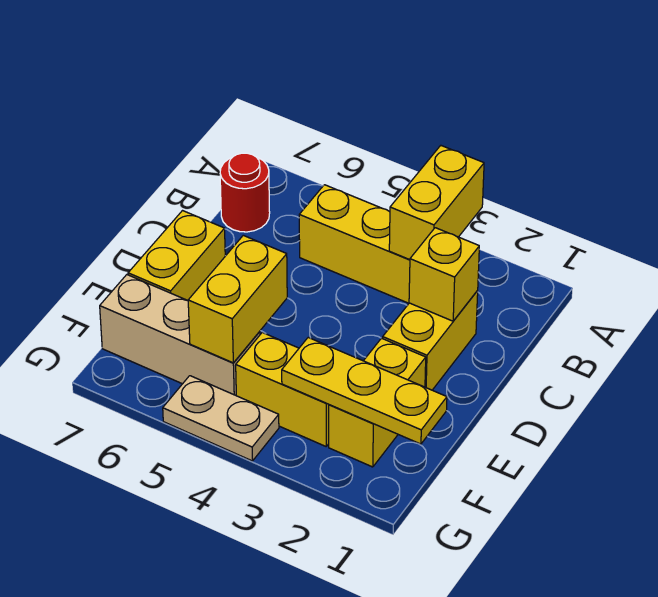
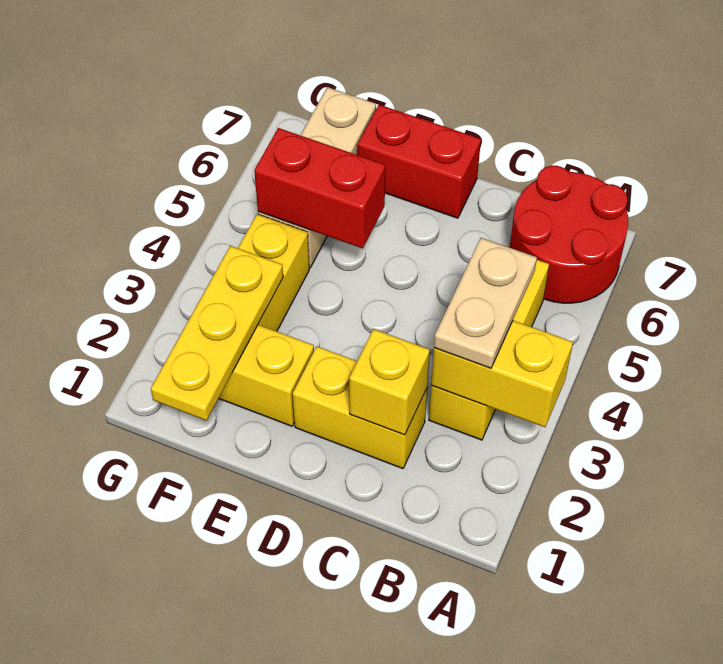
red 1x1 round brick [220,153,270,232] -> red 2x2 round brick [510,166,628,303]
yellow 1x2 brick [128,211,225,301] -> red 1x2 brick [358,105,481,218]
yellow 1x2 brick [188,235,287,363] -> red 1x2 brick [254,128,385,248]
tan 1x2 plate [163,376,279,461] -> tan 1x2 plate moved to [434,238,537,368]

